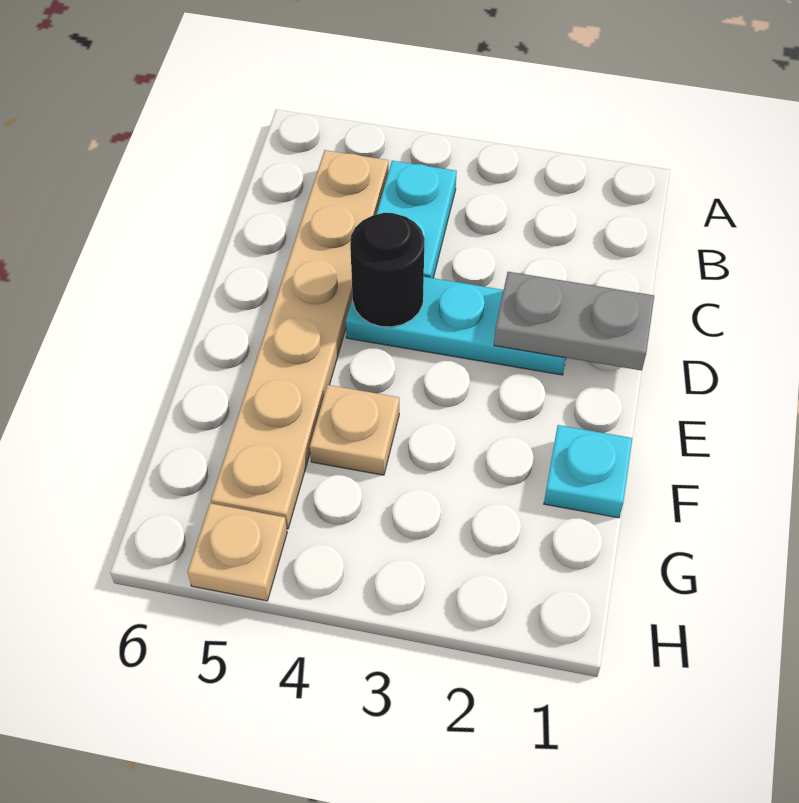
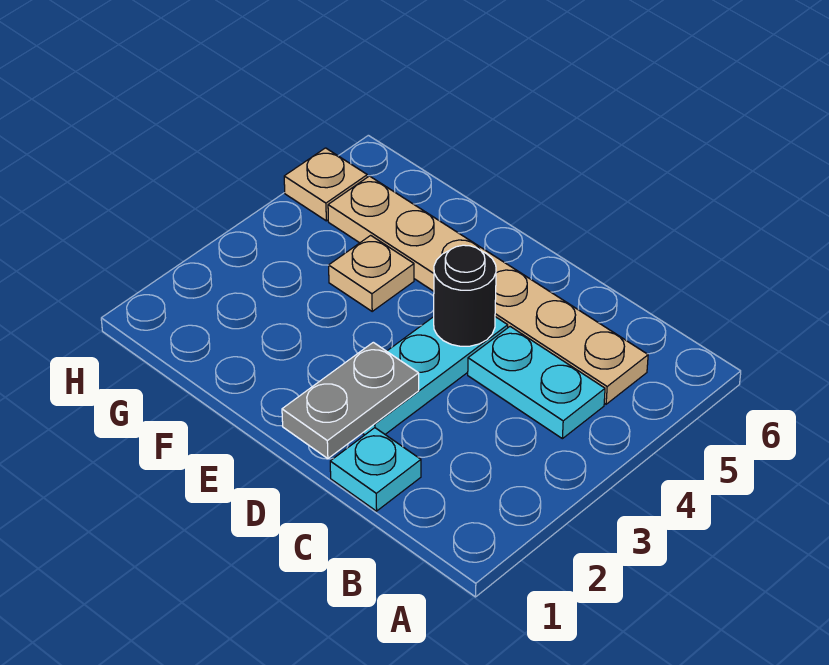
cyan 1x1 plate [544,425,632,518] -> cyan 1x1 plate moved to [330,428,421,511]

